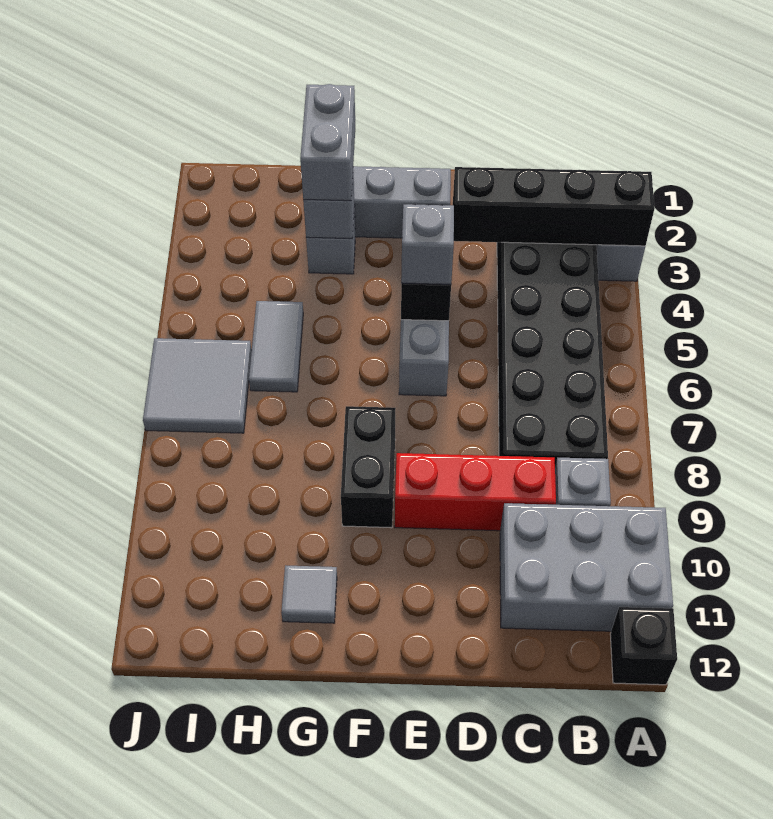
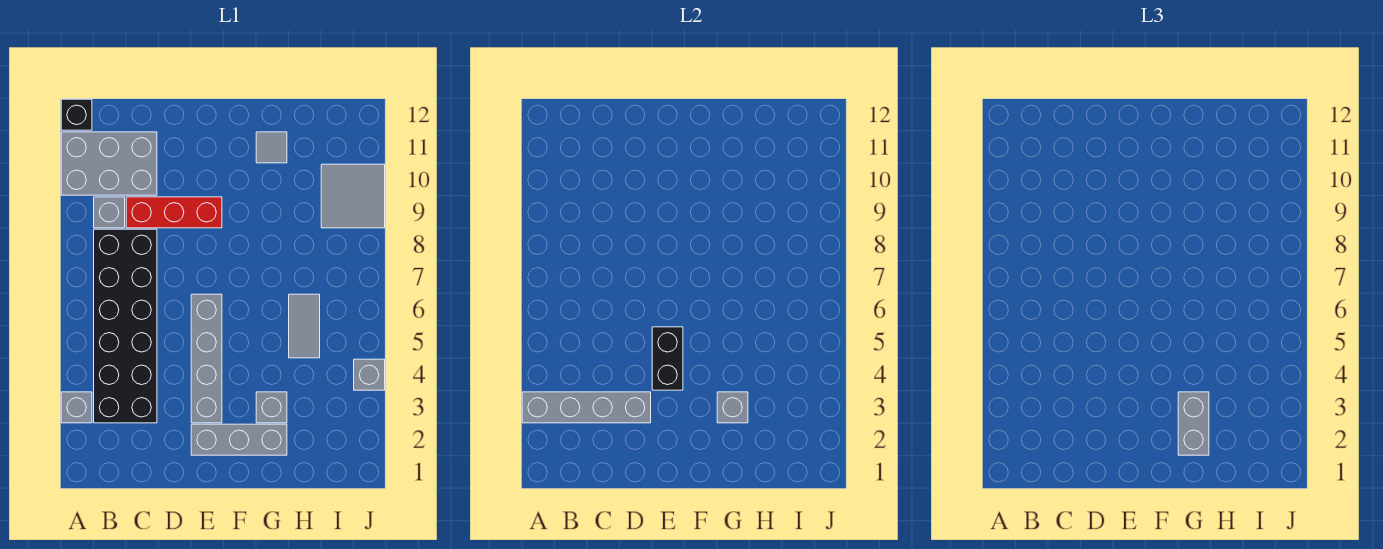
black 1x4 brick [453,167,655,246] -> grey 1x4 brick [522,392,651,423]
grey 1x1 brick [401,204,454,284] -> grey 1x1 brick moved to [354,359,385,390]
black 1x2 brick [341,406,396,528] -> none
grey 2x2 tile [143,338,252,433] -> grey 2x2 tile moved to [321,164,385,228]

